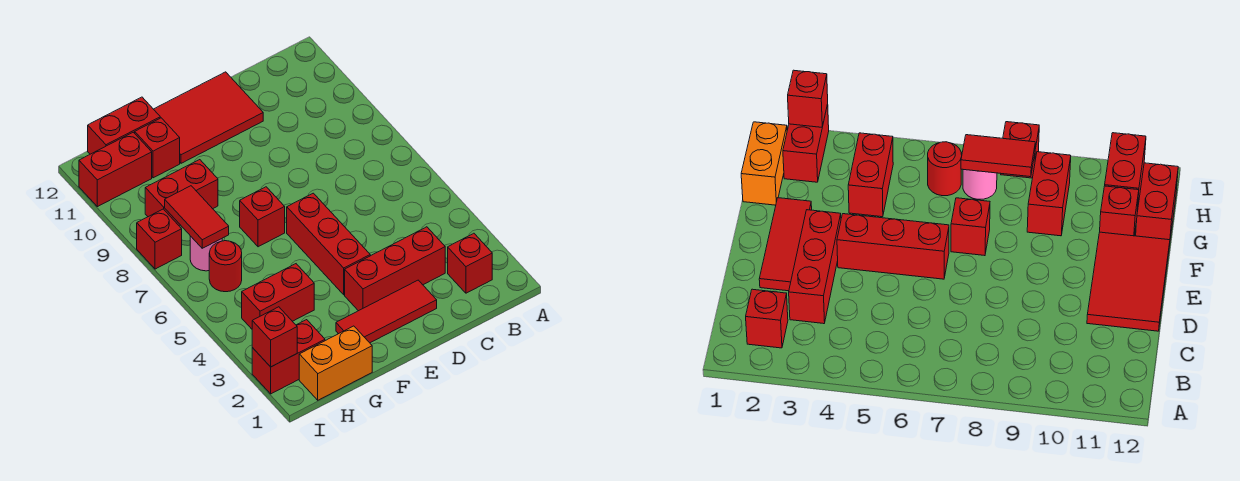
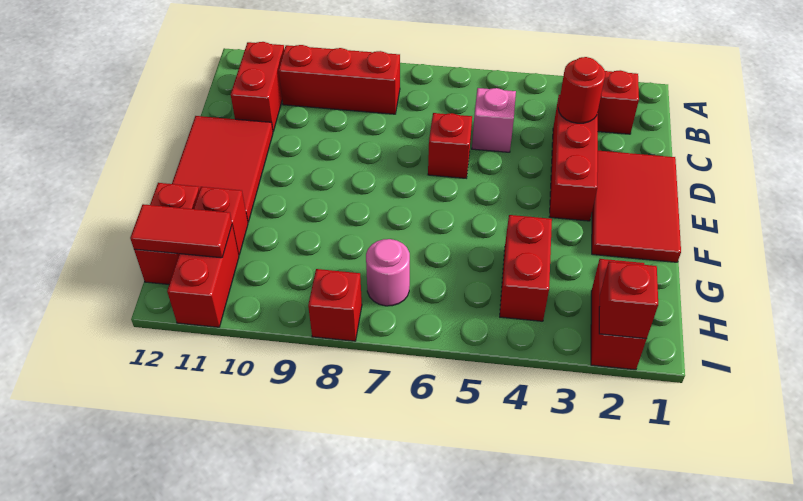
none -> pink 1x1 brick [472,88,516,152]
red 1x3 tile [336,280,437,343] -> red 2x3 tile [592,151,681,262]
red 1x3 brick [287,193,370,295] -> red 1x3 brick moved to [279,45,400,114]
red 1x1 brick [240,187,285,247] -> red 1x1 brick moved to [428,113,472,178]
orange 1x2 brick [299,326,372,400] -> none
red 1x2 brick [145,160,218,226] -> red 1x2 brick moved to [231,42,284,131]
red 1x1 round brick [209,241,242,292] -> red 1x1 round brick moved to [558,57,605,123]
red 1x2 tile [165,186,229,248] -> red 1x2 tile moved to [130,204,232,258]

